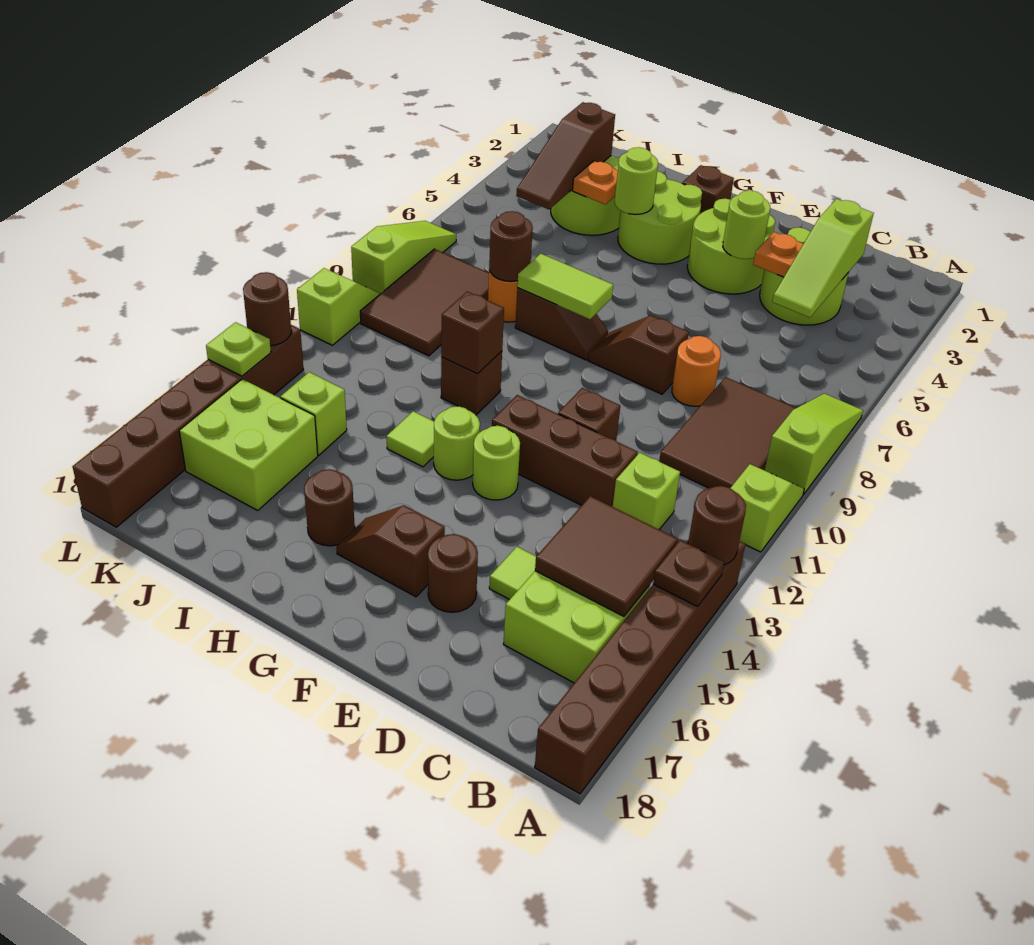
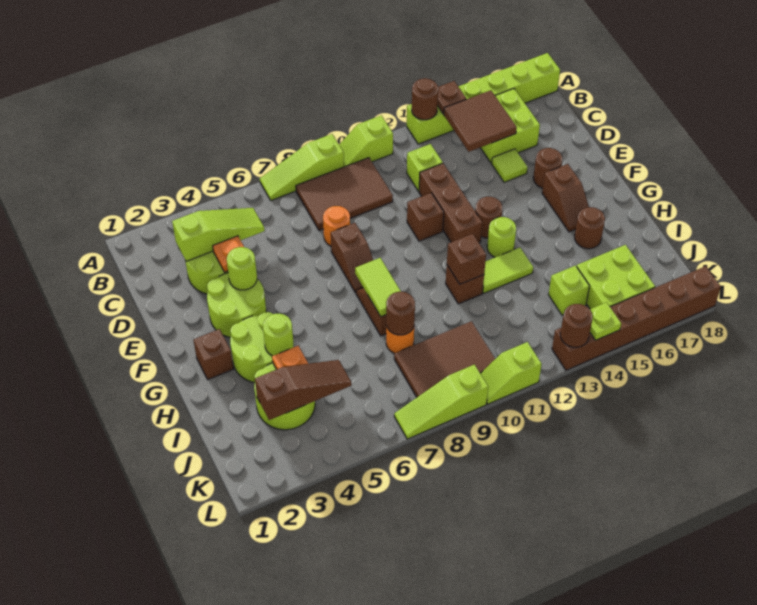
brown 1x6 brick [535,541,745,794] -> lime 1x6 brick [407,53,560,144]
lime 1x1 round brick [473,426,520,500] -> brown 1x1 round brick [475,197,502,238]
lime 1x1 tile [387,411,434,467] -> lime 1x2 tile [483,247,533,293]

